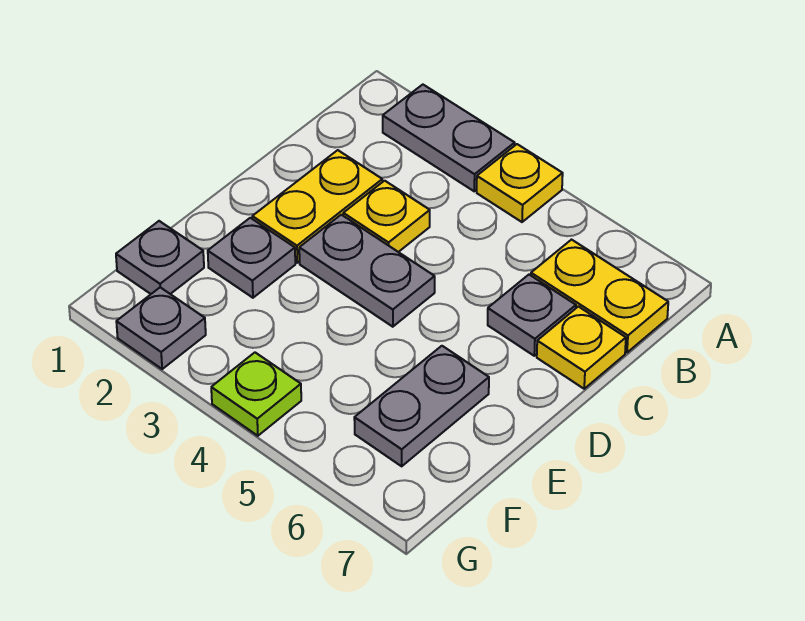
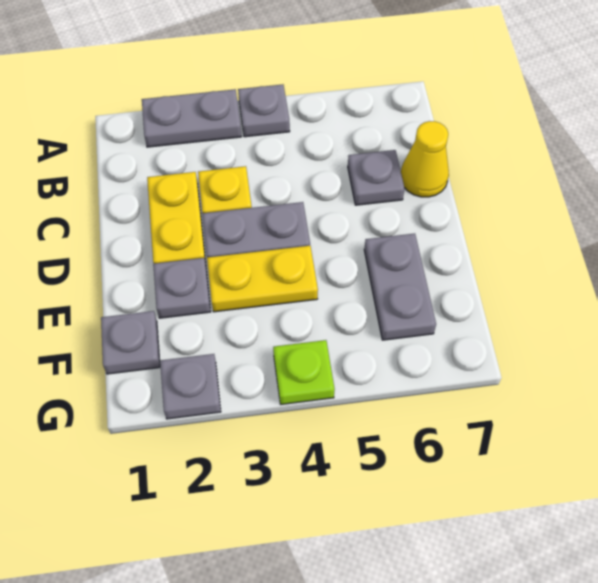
yellow 1x1 plate [477,144,563,222] -> grey 1x1 plate [238,84,290,137]
yellow 1x2 plate [531,240,668,353] -> yellow 1x2 plate moved to [207,246,318,312]
yellow 1x1 plate [537,307,626,389] -> yellow 1x1 cone [401,121,449,197]

